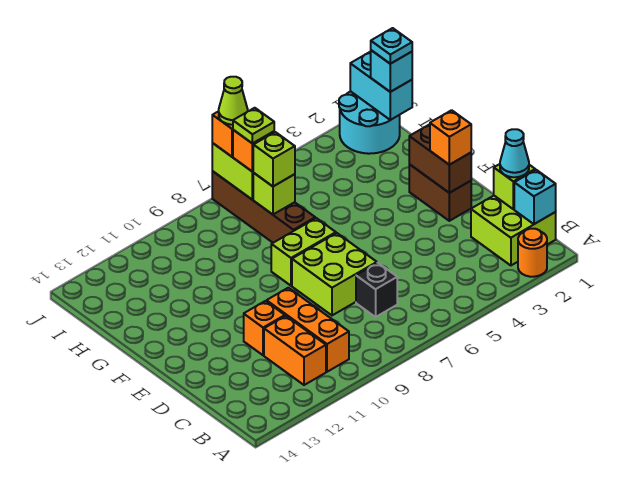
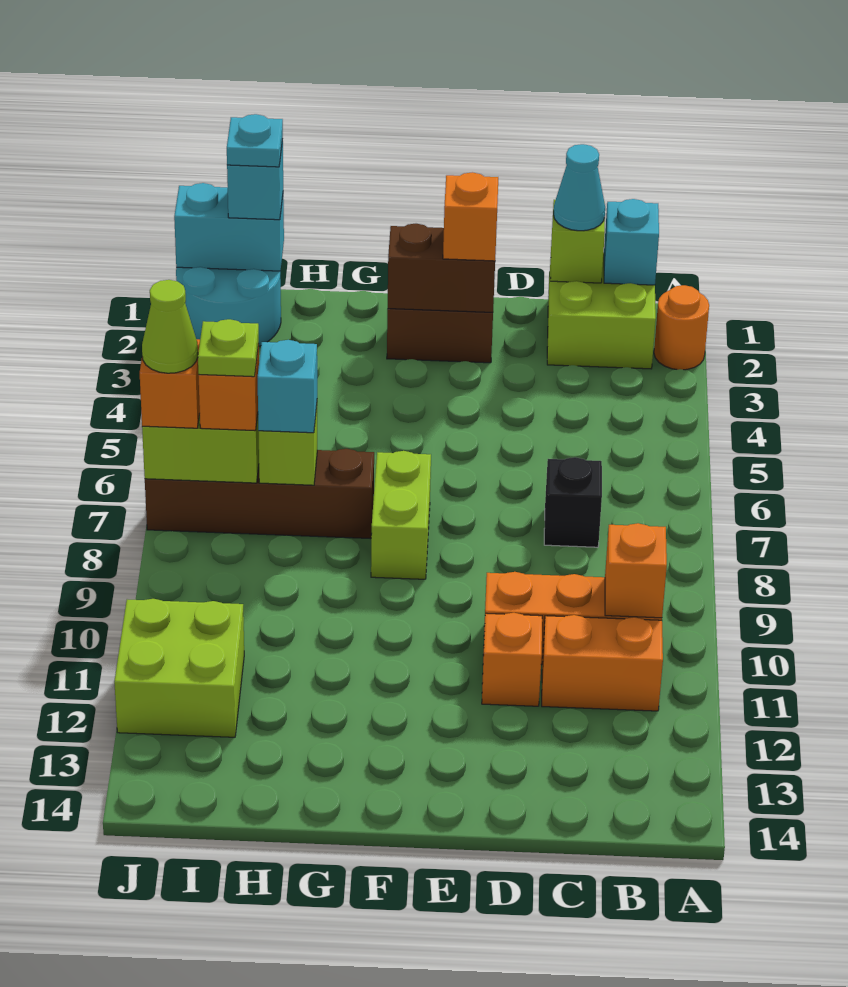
none -> orange 1x1 brick [605,523,667,618]
lime 2x2 brick [292,233,377,315] -> lime 2x2 brick moved to [114,599,244,737]
lime 1x1 brick [253,132,295,186] -> cyan 1x1 brick [258,340,317,433]

